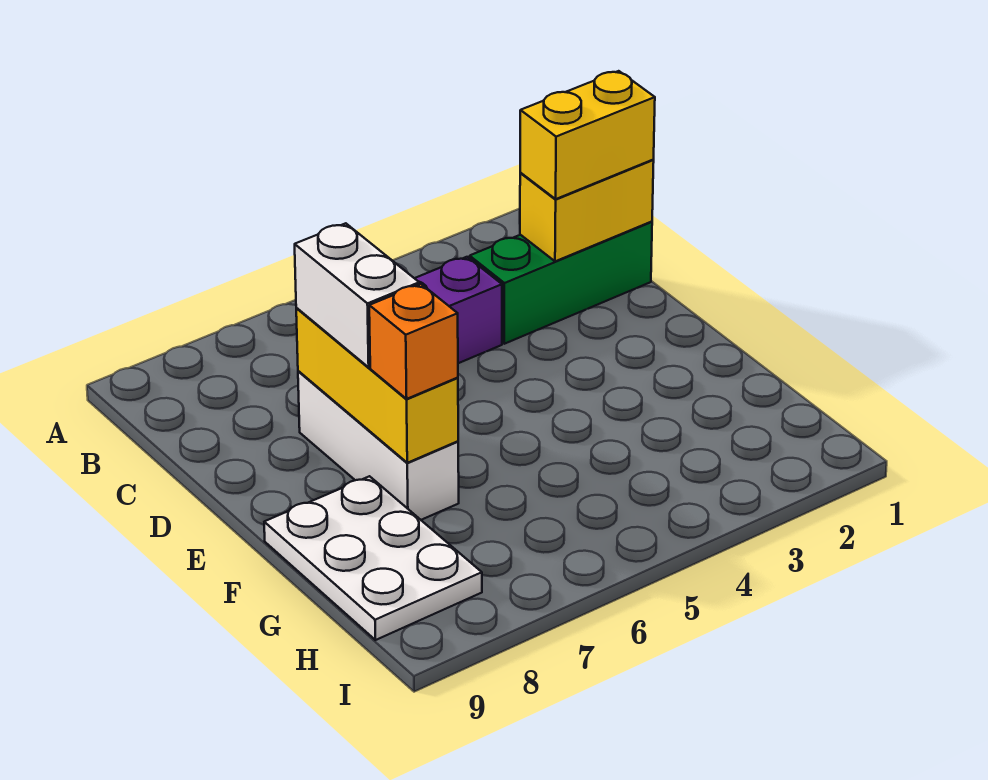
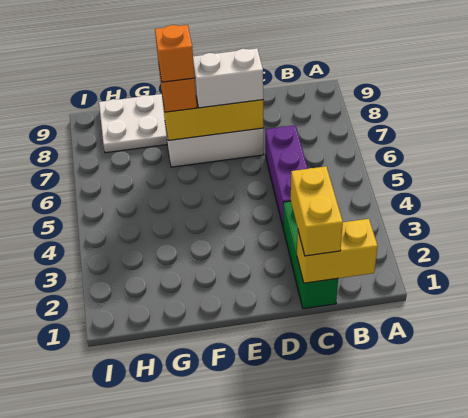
yellow 1x2 brick [520,160,654,261] -> yellow 1x2 brick turned to [297,219,378,283]
none -> orange 1x1 brick [155,25,195,82]

